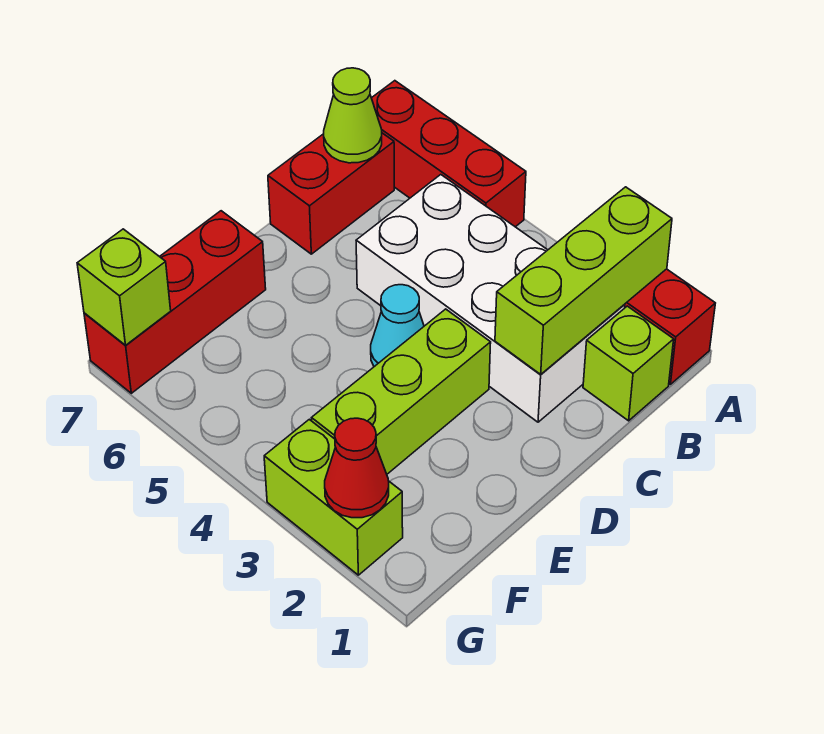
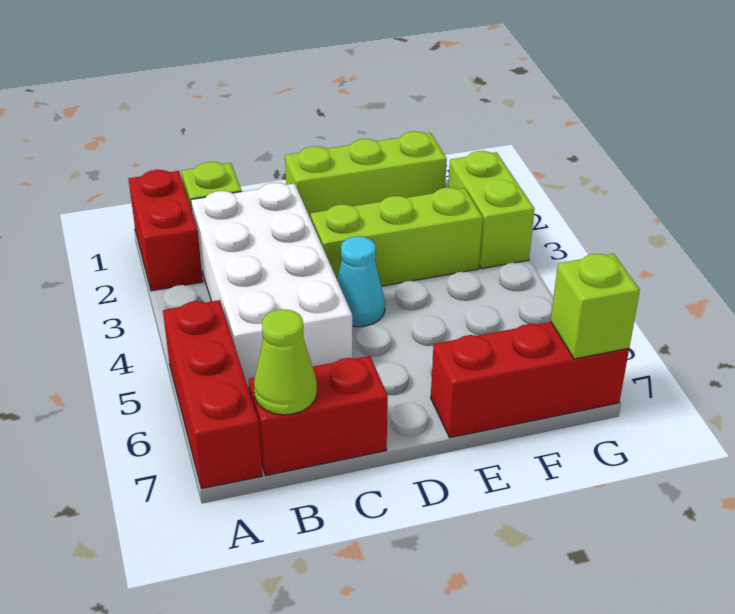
lime 1x3 brick [495,187,672,374] -> lime 1x3 brick moved to [285,131,447,219]
red 1x1 cone [325,418,389,518] -> none

